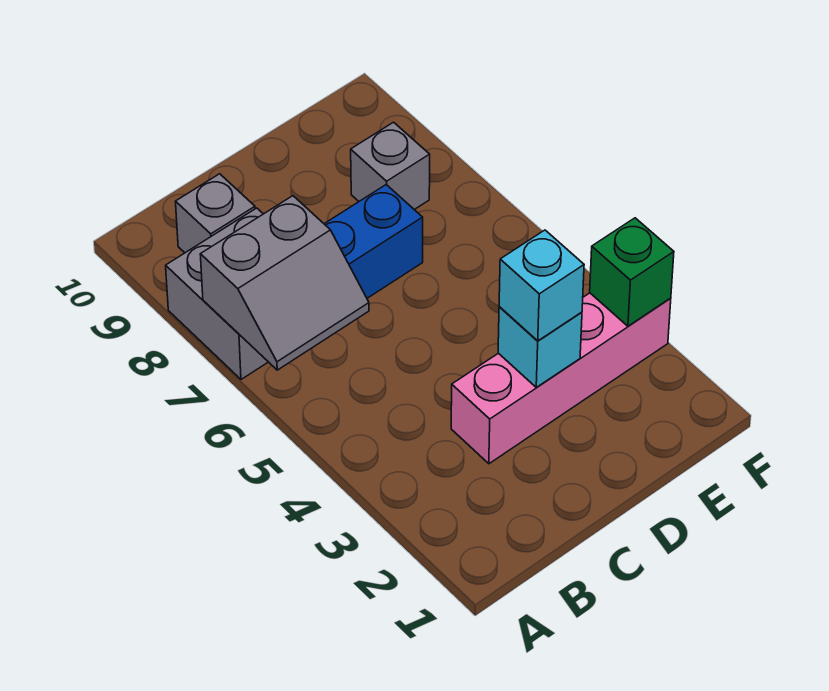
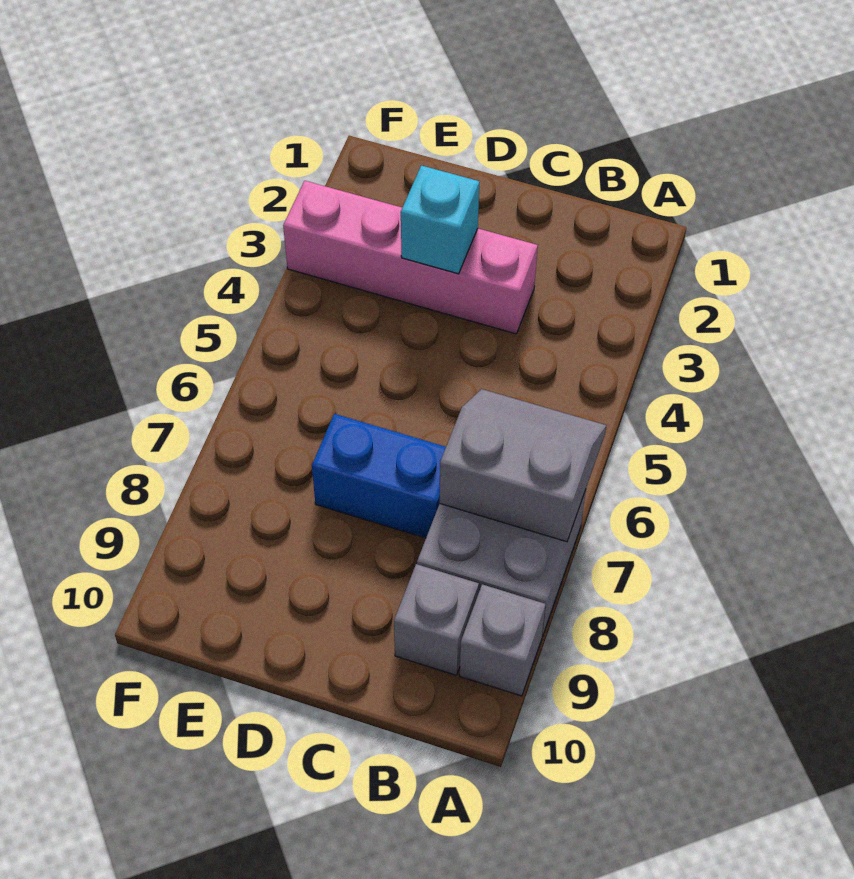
cyan 1x1 brick [499,230,584,341] -> none
grey 1x1 brick [351,122,430,210] -> grey 1x1 brick moved to [460,584,545,696]
green 1x1 brick [590,218,674,326] -> none

